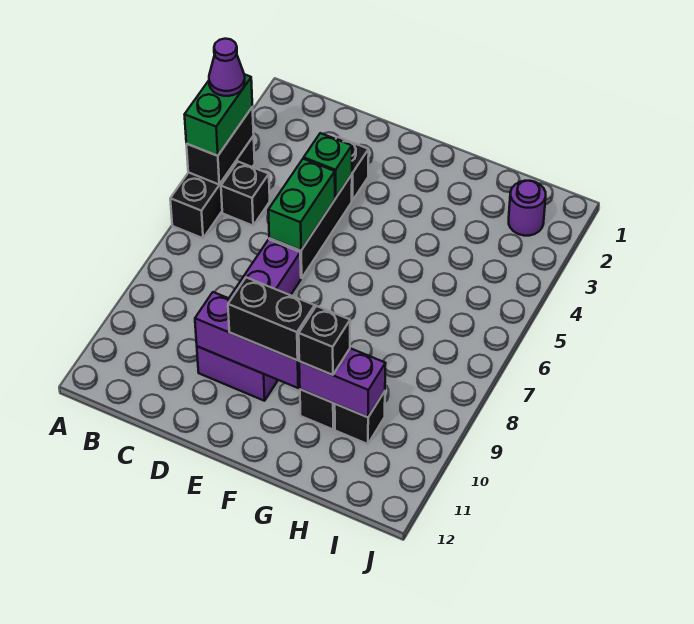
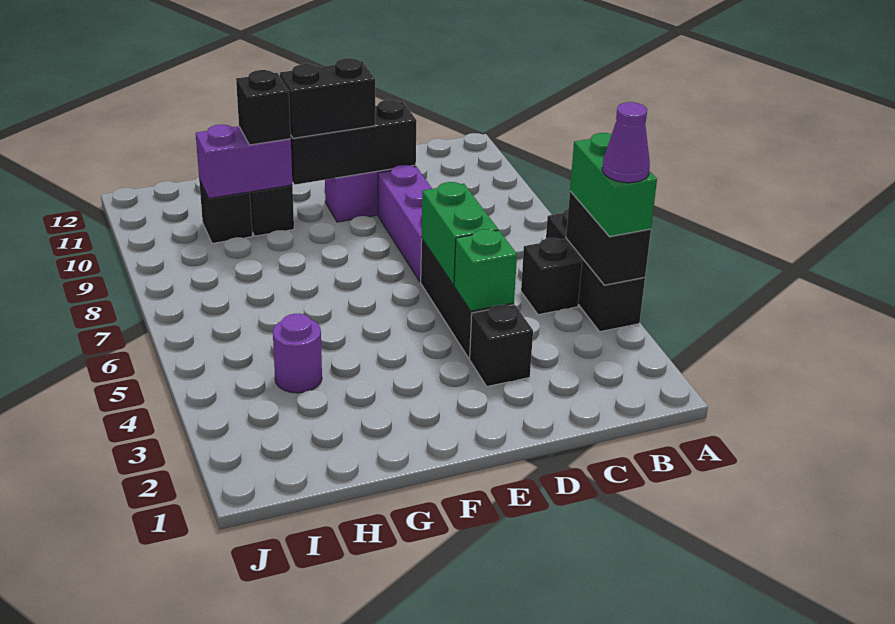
purple 1x3 brick [195,292,300,388] -> black 1x3 brick [291,100,417,185]
purple 1x1 round brick [509,181,546,236] -> purple 1x1 round brick moved to [273,314,322,393]

